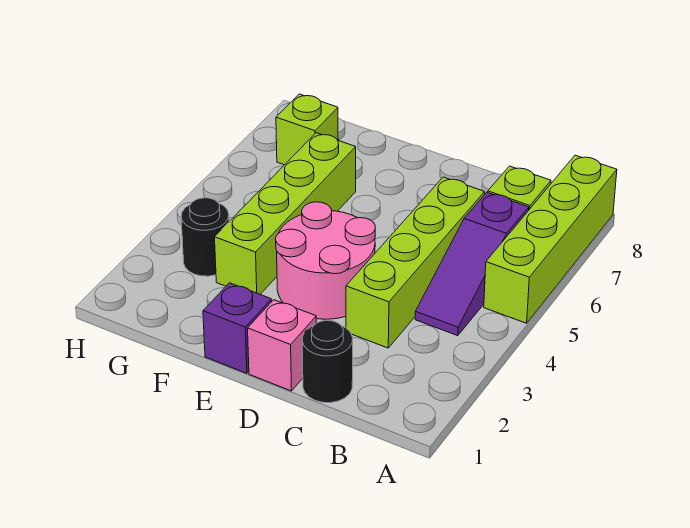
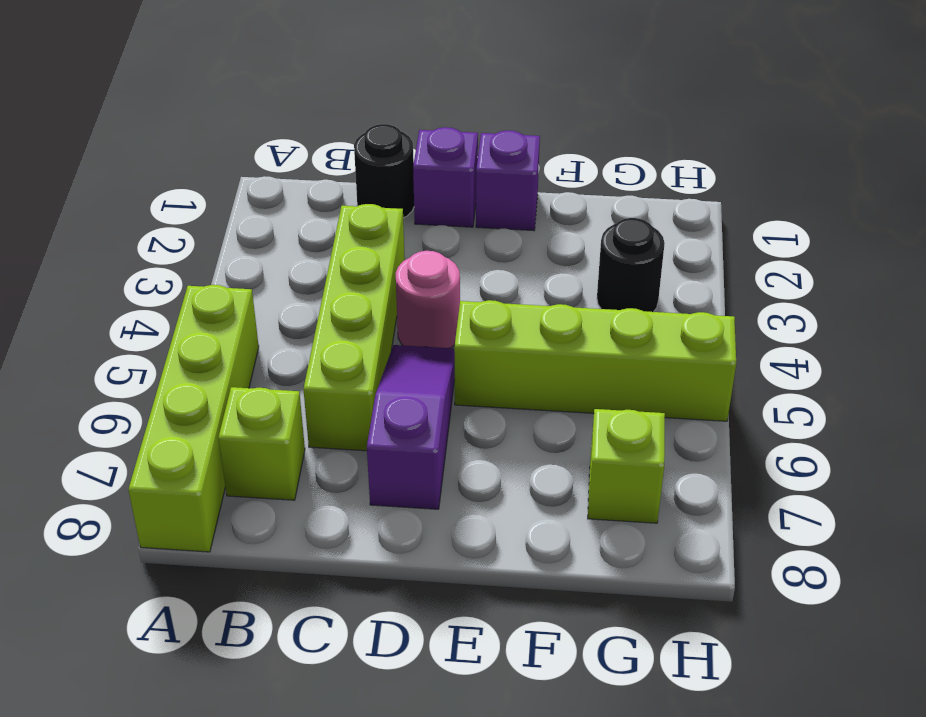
purple 1x3 slope [415,192,529,336] -> purple 1x3 slope moved to [367,345,455,509]
pink 1x1 brick [248,300,316,391] -> purple 1x1 brick [413,127,478,227]
pink 2x2 round brick [276,202,375,319] -> pink 1x1 round brick [396,251,460,348]
lime 1x4 brick [215,133,356,294] -> lime 1x4 brick turned to [454,300,736,421]

